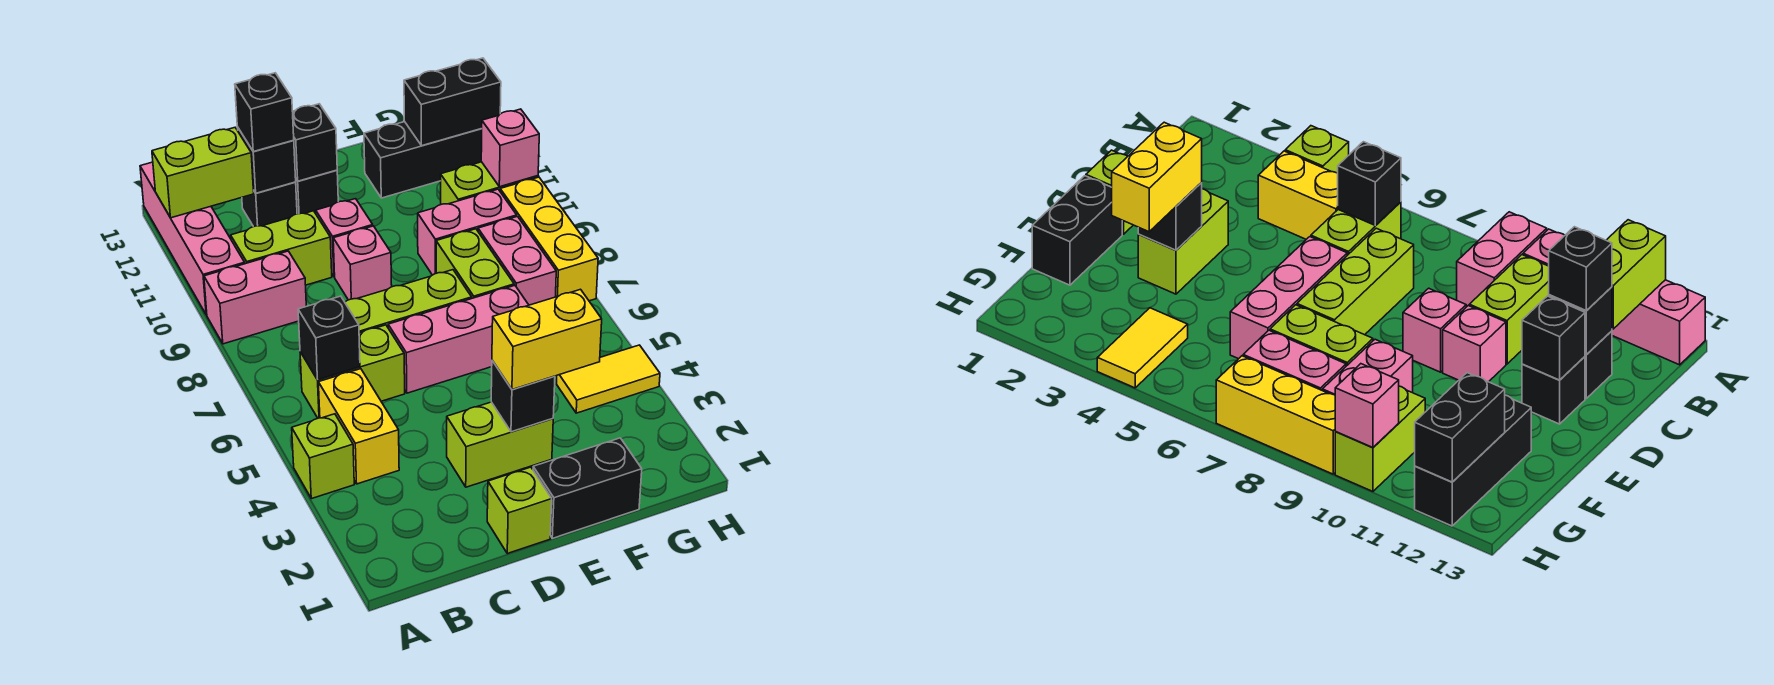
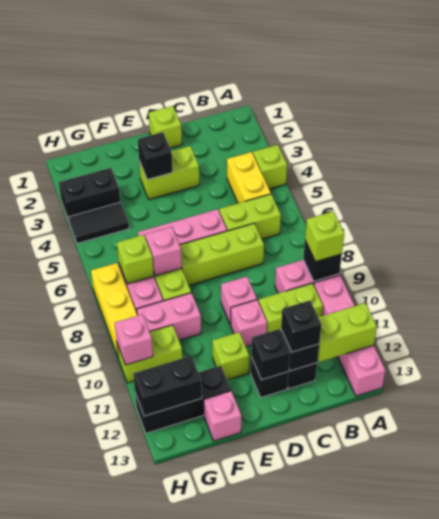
none -> lime 1x1 brick [305,211,344,262]
black 1x1 brick [298,296,360,380] -> black 1x1 brick moved to [303,241,342,281]
black 1x2 brick [533,438,642,538] -> black 1x2 brick moved to [59,168,120,220]
yellow 1x2 brick [492,289,602,390] -> none
none -> lime 1x1 brick [212,332,249,380]
none -> pink 1x1 brick [145,227,182,276]
none -> pink 1x1 brick [204,391,241,441]
yellow 1x2 tile [557,345,660,413] -> black 1x2 tile [68,202,129,243]
none -> lime 1x1 brick [117,235,154,284]

